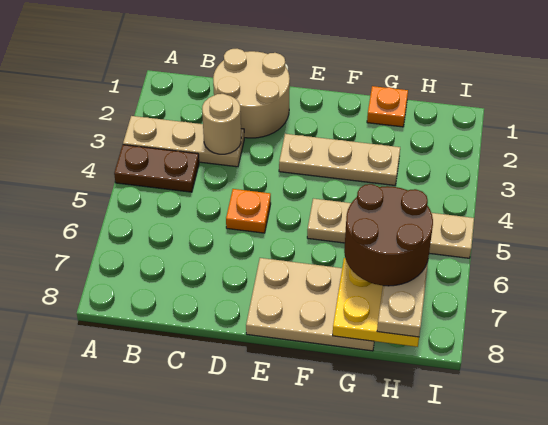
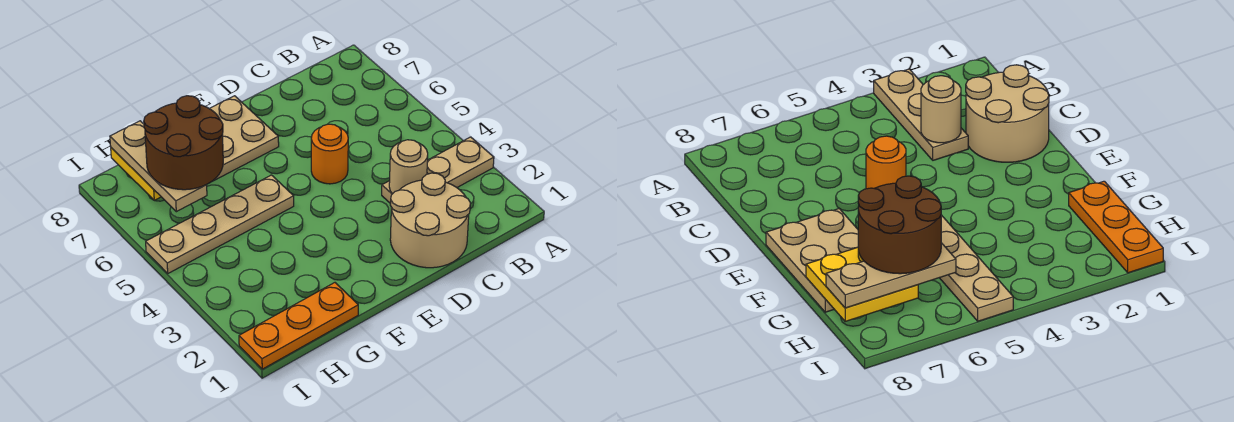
brown 1x2 plate [114,145,199,192] -> none
orange 1x1 plate [226,189,271,233] -> orange 1x1 round brick [311,124,348,184]
tan 1x3 plate [279,134,400,185] -> none
orange 1x1 plate [367,86,408,127] -> orange 1x3 plate [239,283,358,369]

